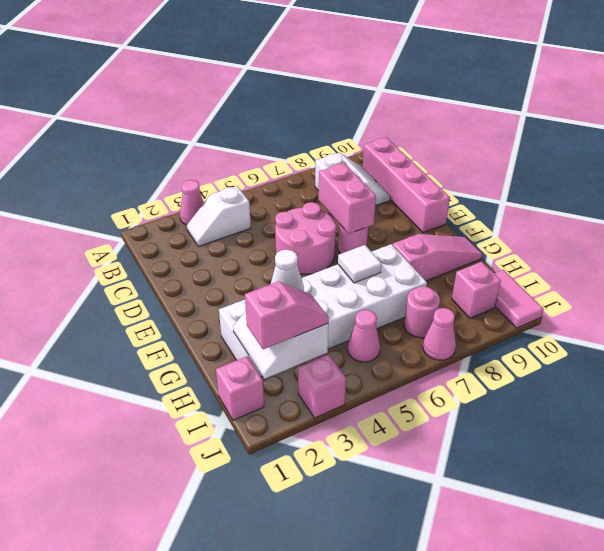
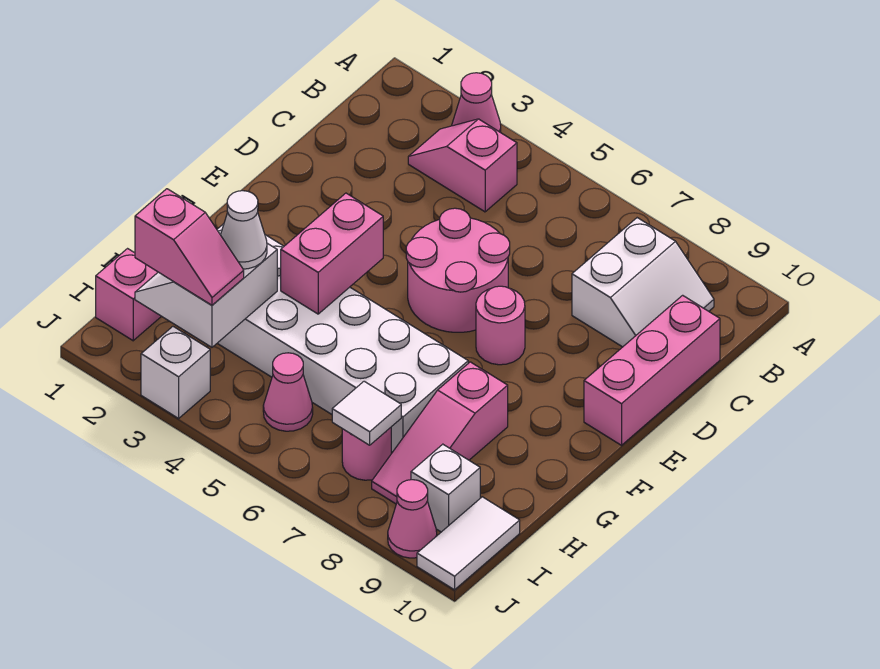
white 1x2 slope [187,186,251,246] -> pink 1x2 slope [408,119,517,212]
pink 1x4 brick [363,137,450,233] -> pink 1x3 brick [584,295,720,445]
pink 1x2 brick [319,163,376,234] -> pink 1x2 brick moved to [281,193,383,314]
white 1x1 tile [338,245,382,283] -> white 1x1 tile moved to [332,381,401,445]
pink 1x3 slope [393,234,482,281] -> pink 1x3 slope turned to [372,362,508,504]
pink 1x1 brick [452,262,501,318] -> white 1x1 brick [411,444,480,532]
pink 1x2 tile [494,270,544,328] -> white 1x2 tile [417,497,520,590]
pink 1x1 brick [298,354,346,418] -> white 1x1 brick [141,327,210,418]
pink 1x1 cone [423,308,456,360] -> pink 1x1 cone moved to [388,480,437,558]

